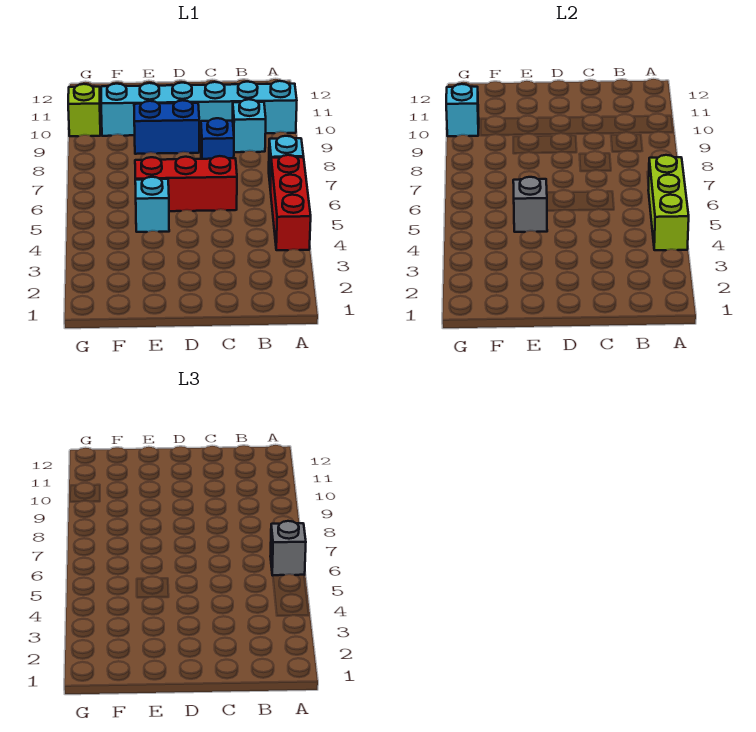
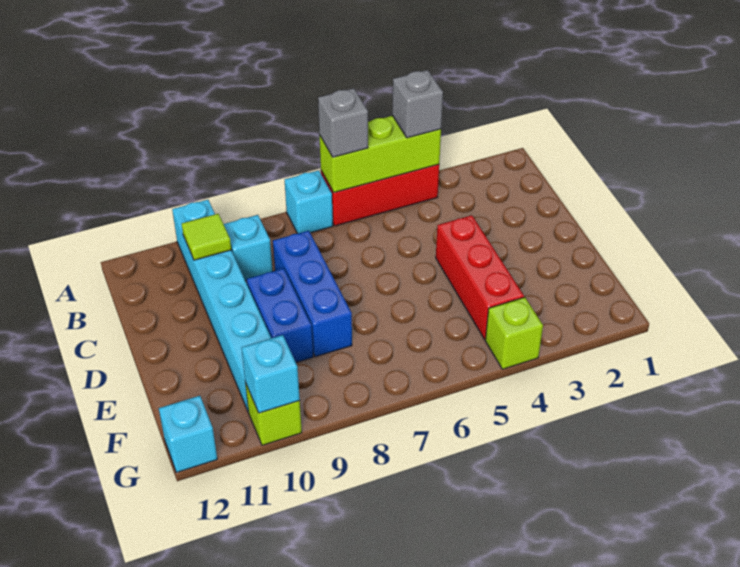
none -> lime 1x1 tile [182,214,231,260]
red 1x3 brick [135,156,237,211] -> red 1x3 brick moved to [436,215,524,339]
blue 1x1 brick [201,118,234,159] -> blue 1x3 brick [273,231,352,357]
cyan 1x1 brick [135,177,169,232] -> cyan 1x1 brick moved to [159,396,217,473]
grey 1x1 brick [513,177,547,232] -> grey 1x1 brick moved to [392,70,443,138]
none -> lime 1x1 brick [485,297,543,369]

